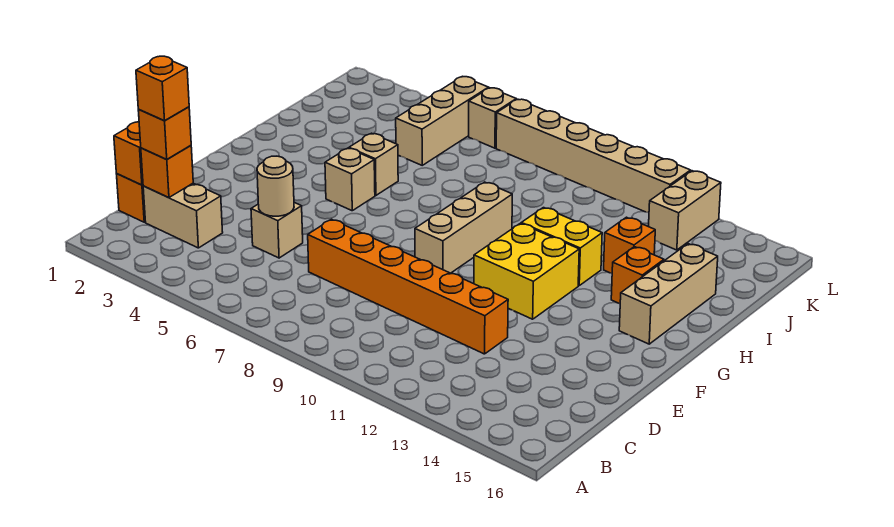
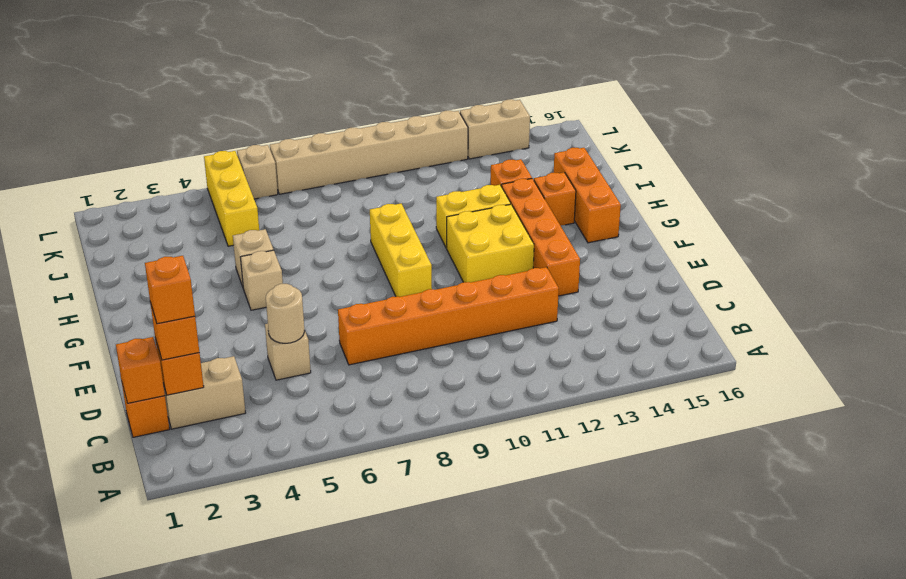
none -> orange 1x4 brick [502,178,580,296]
tan 1x3 brick [415,182,512,273] -> yellow 1x3 brick [370,204,432,297]
tan 1x3 brick [619,244,718,344] -> orange 1x3 brick [554,148,621,243]
tan 1x3 brick [396,77,488,165] -> yellow 1x3 brick [204,151,259,246]
tan 1x2 brick [649,171,721,250] -> tan 1x2 brick turned to [460,99,530,159]

